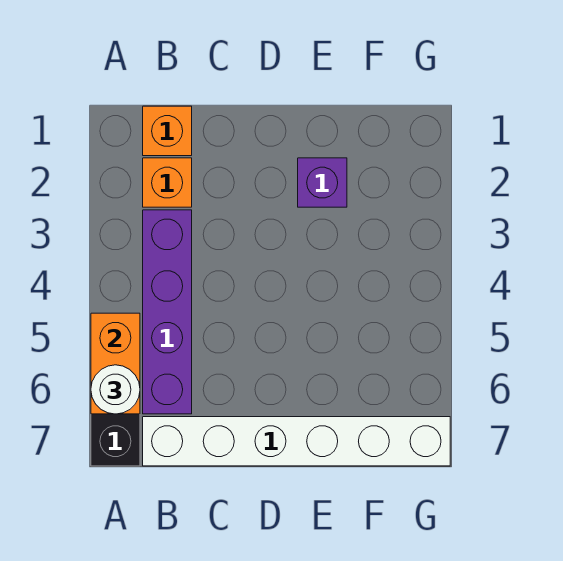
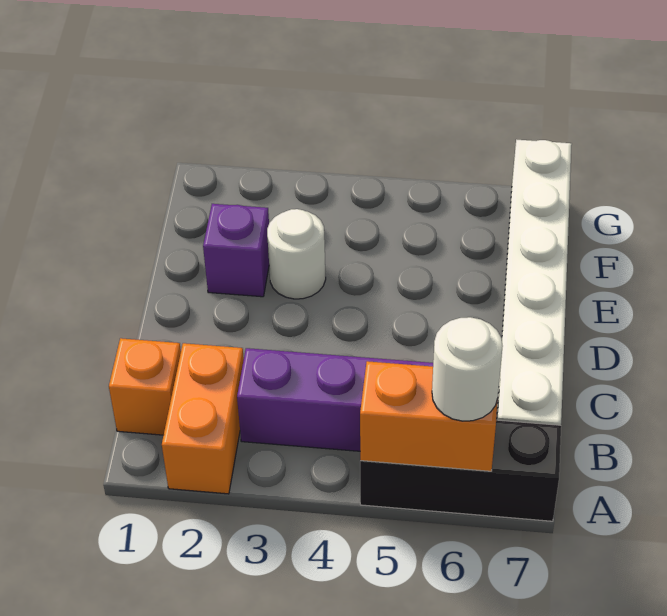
orange 1x1 brick [143,158,192,207] -> orange 1x2 brick [162,343,244,494]
none -> white 1x1 round brick [267,209,326,299]

